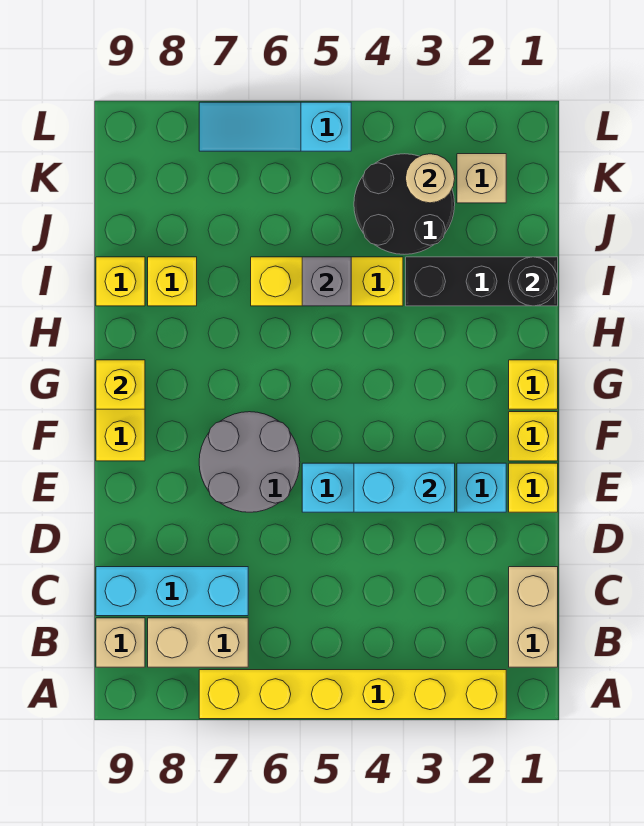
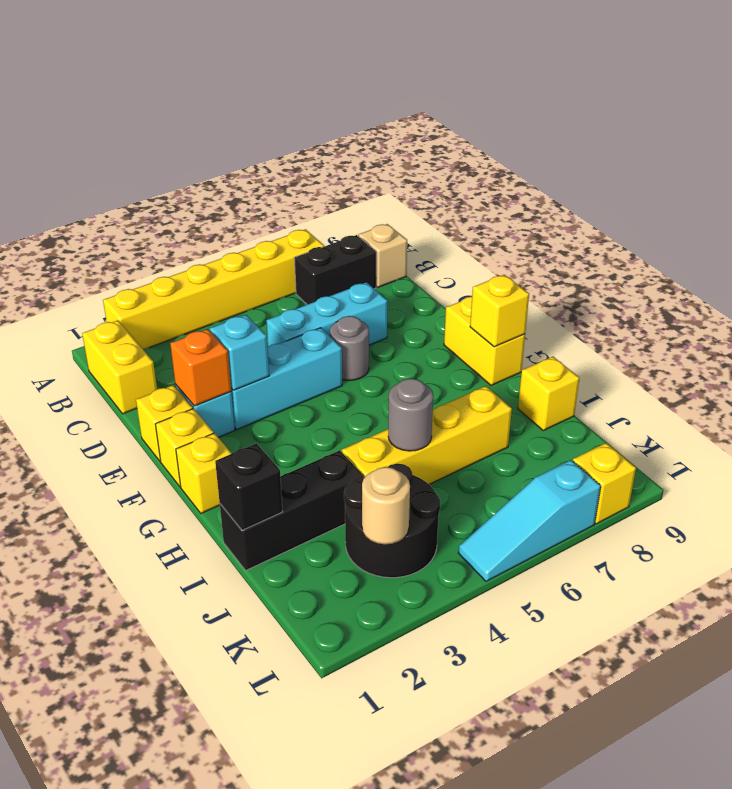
tan 1x2 brick [509,567,558,667] -> yellow 1x2 brick [82,320,157,414]
tan 1x2 brick [148,618,248,667] -> black 1x2 brick [294,235,376,305]
cyan 1x3 brick [96,567,248,616] -> cyan 1x3 brick moved to [266,282,387,347]
none -> orange 1x1 brick [170,329,231,406]
cyan 1x2 brick [354,463,455,512] -> cyan 1x1 brick [209,315,269,390]
grey 2x2 round brick [199,412,300,512] -> grey 1x1 round brick [330,316,369,380]
black 1x1 round brick [509,257,558,306] -> black 1x1 brick [215,443,282,530]
yellow 1x3 brick [251,257,403,306] -> yellow 1x4 brick [342,386,512,484]
grey 1x1 brick [302,257,351,306] -> grey 1x1 round brick [388,378,433,451]
yellow 1x1 brick [148,257,197,306] -> yellow 1x1 brick moved to [573,443,636,524]
tan 1x1 brick [457,154,506,203] -> none
cyan 1x3 slope [199,102,351,151] -> cyan 1x3 slope turned to [459,460,601,581]

